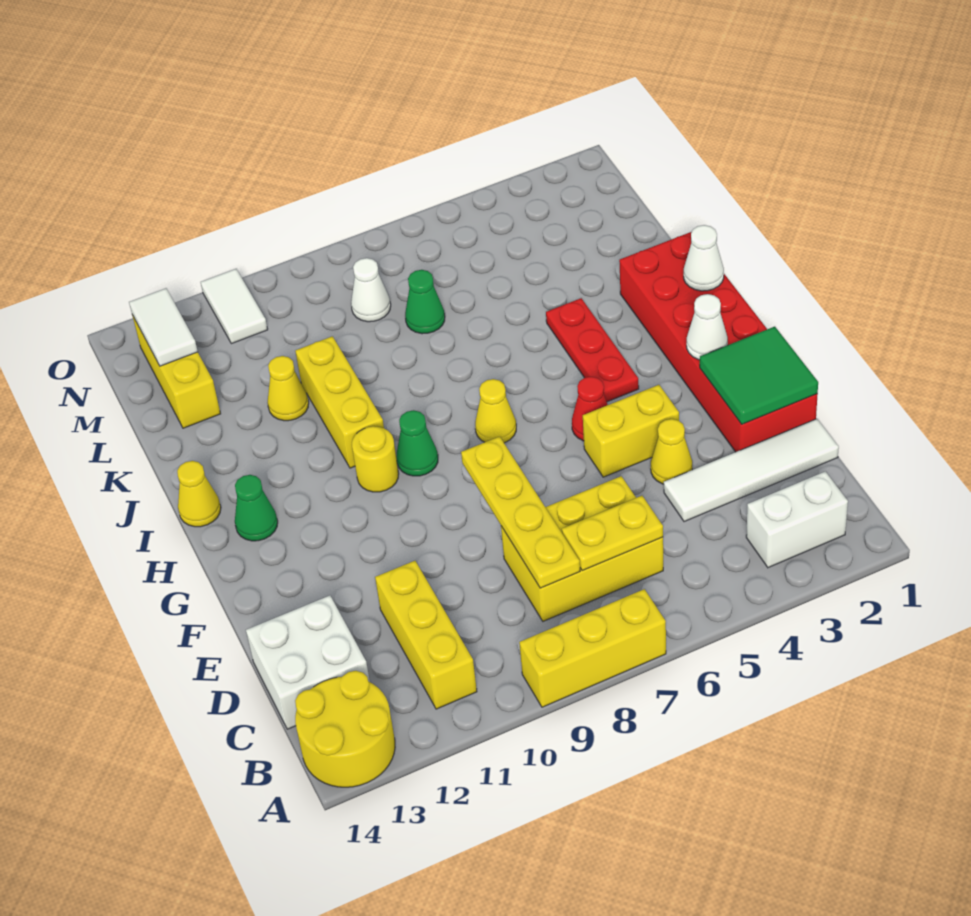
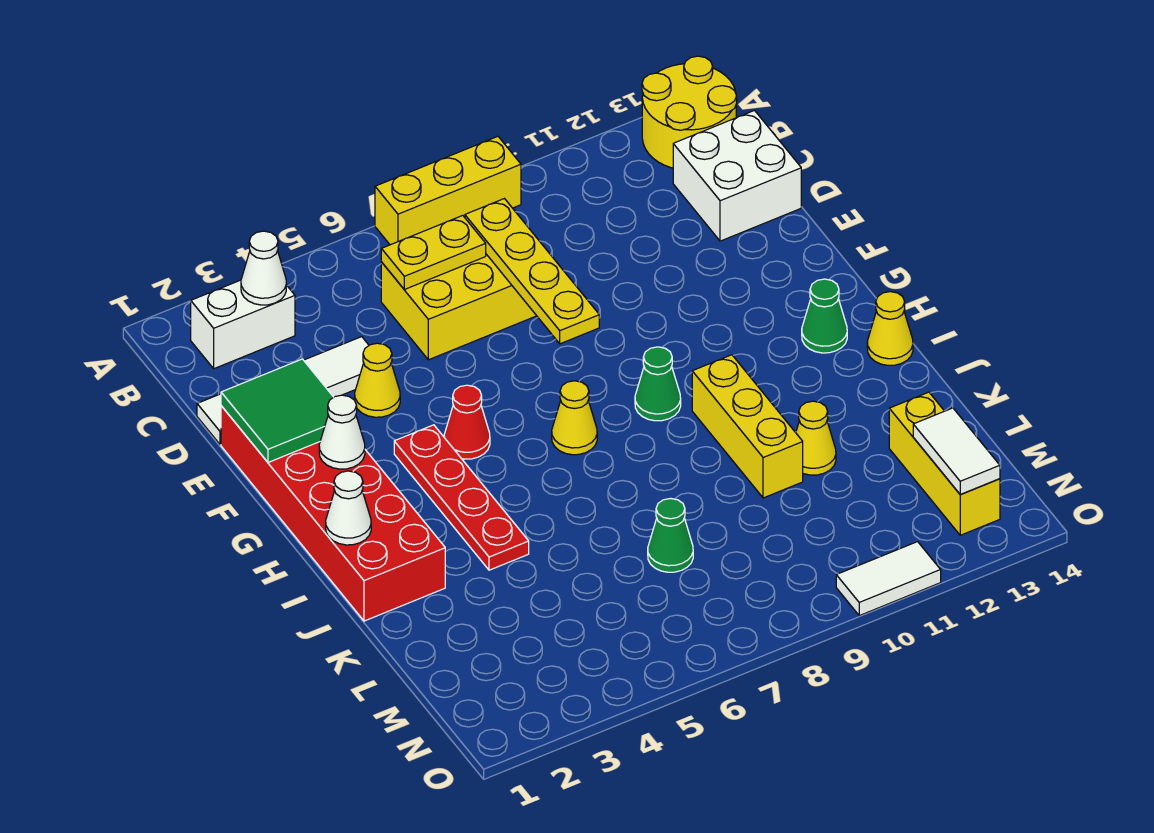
yellow 1x3 brick [375,561,477,709] -> none
yellow 1x2 brick [583,385,679,477] -> none
red 1x3 plate [546,298,639,402] -> red 1x4 plate [394,425,529,570]
yellow 1x1 round brick [352,426,399,492] -> none
white 1x1 cone [351,258,391,322] -> white 1x1 cone moved to [241,231,286,305]
white 1x2 tile [201,269,268,344] -> white 1x2 tile turned to [836,542,941,616]

